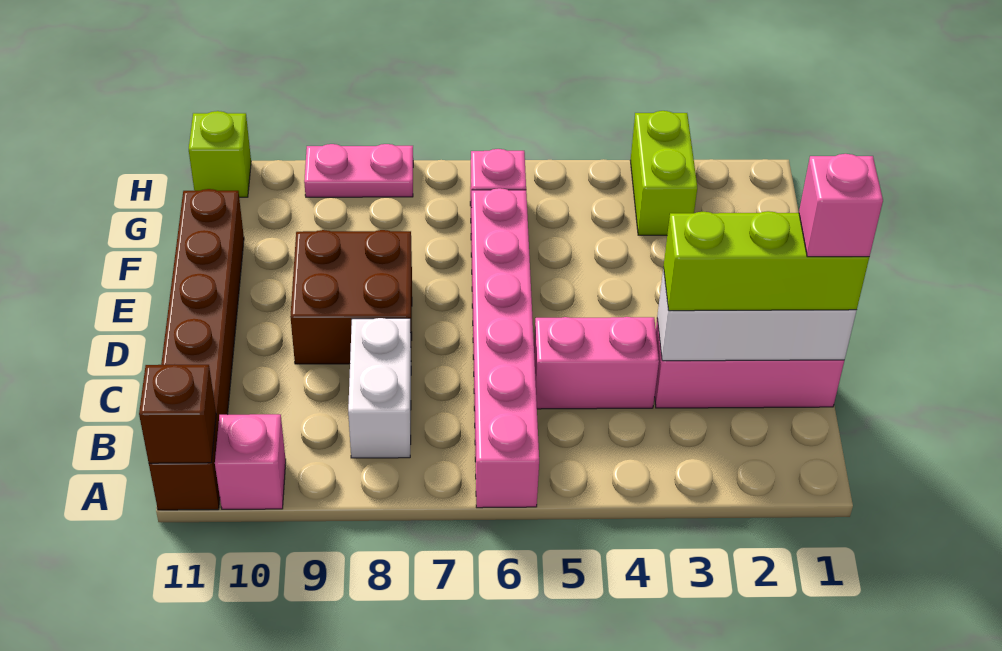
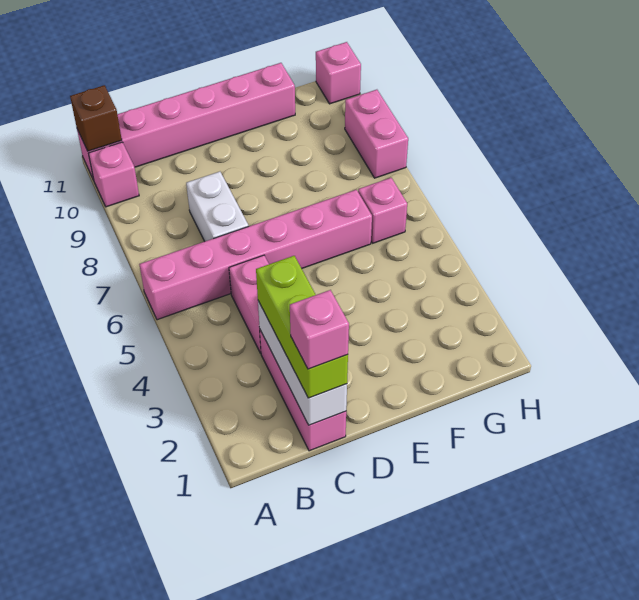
brown 1x6 brick [149,189,244,510] -> pink 1x6 brick [77,63,295,180]
white 1x2 brick [348,318,411,458] -> white 1x2 brick turned to [186,172,249,241]
brown 2x2 brick [290,230,412,364] -> none
lime 1x2 brick [630,111,697,235] -> none
pink 1x2 plate [304,144,413,197] -> pink 1x2 brick [345,90,408,178]
lime 1x1 brick [189,111,251,197] -> pink 1x1 brick [316,42,361,104]

